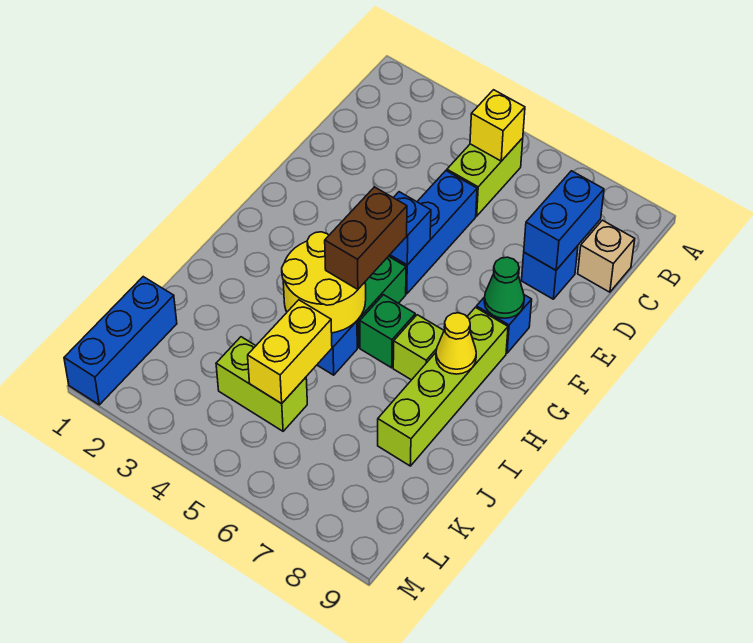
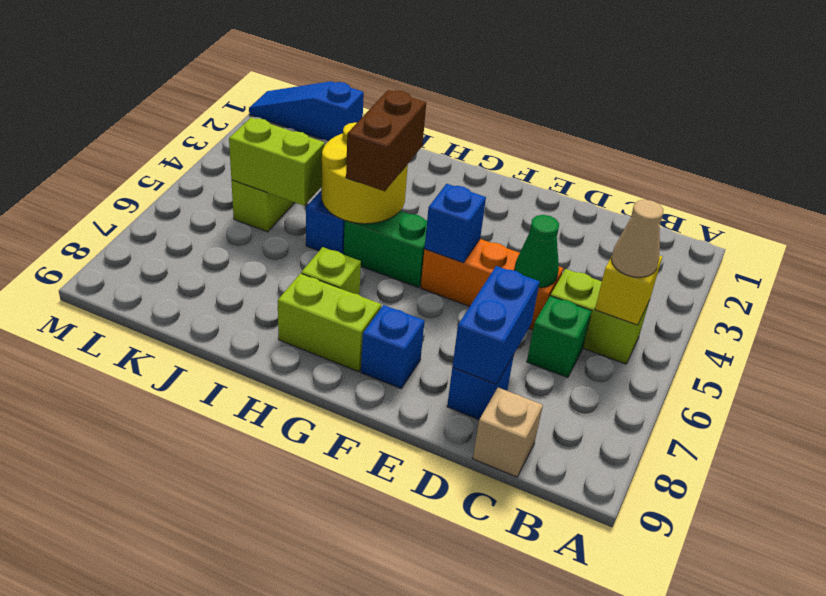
none -> tan 1x1 cone [611,200,663,277]
blue 1x2 brick [524,171,604,270] -> blue 1x2 brick turned to [452,266,540,384]
blue 1x3 brick [389,171,477,294] -> orange 1x3 brick [421,239,563,330]
green 1x1 cone [484,257,524,318] -> green 1x1 cone moved to [514,215,559,288]
brown 1x2 brick [325,187,407,289] -> brown 1x2 brick turned to [346,90,426,191]
lime 1x4 brick [378,307,508,466] -> lime 1x2 brick [278,274,381,372]
green 1x1 brick [360,295,415,368] -> green 1x1 brick moved to [527,296,592,378]
yellow 1x1 cone [436,313,476,374] -> none
yellow 1x2 brick [248,300,332,404] -> lime 1x2 brick [229,117,325,206]
blue 1x3 brick [64,277,177,405] -> blue 1x3 slope [249,81,364,141]

